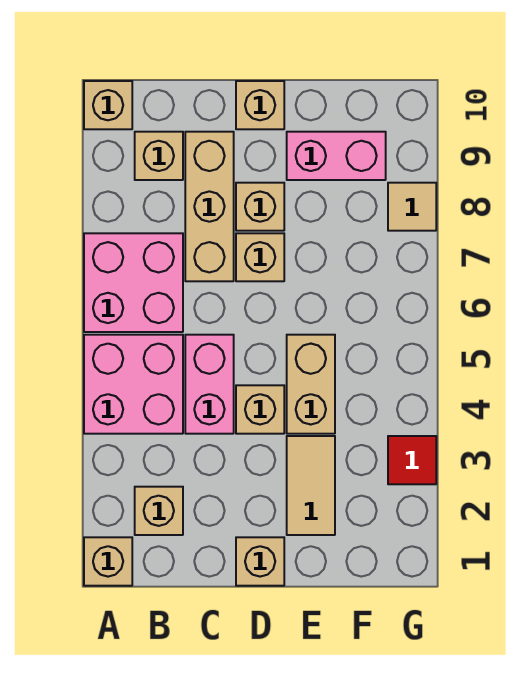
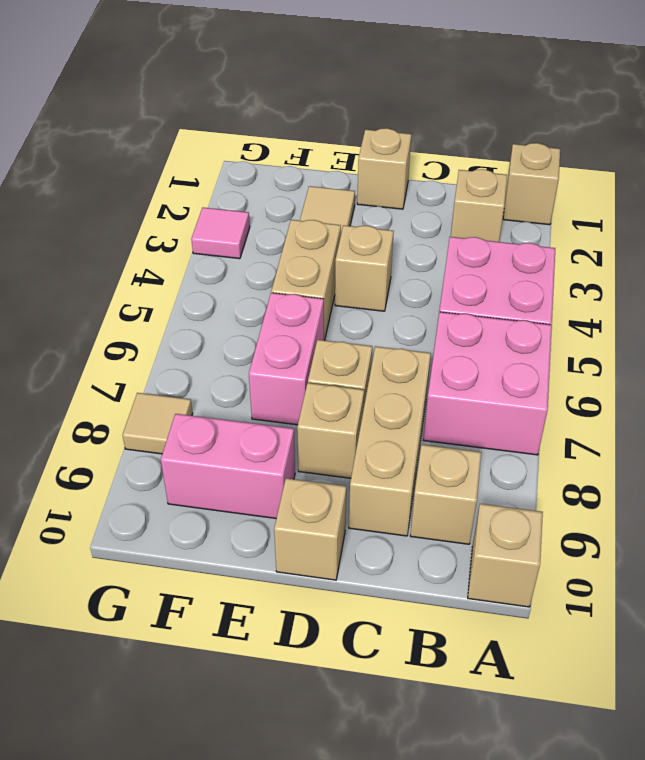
pink 1x2 brick [185,335,234,434] -> pink 1x2 brick moved to [249,293,324,425]
red 1x1 tile [388,436,436,484] -> pink 1x1 tile [191,208,250,259]

